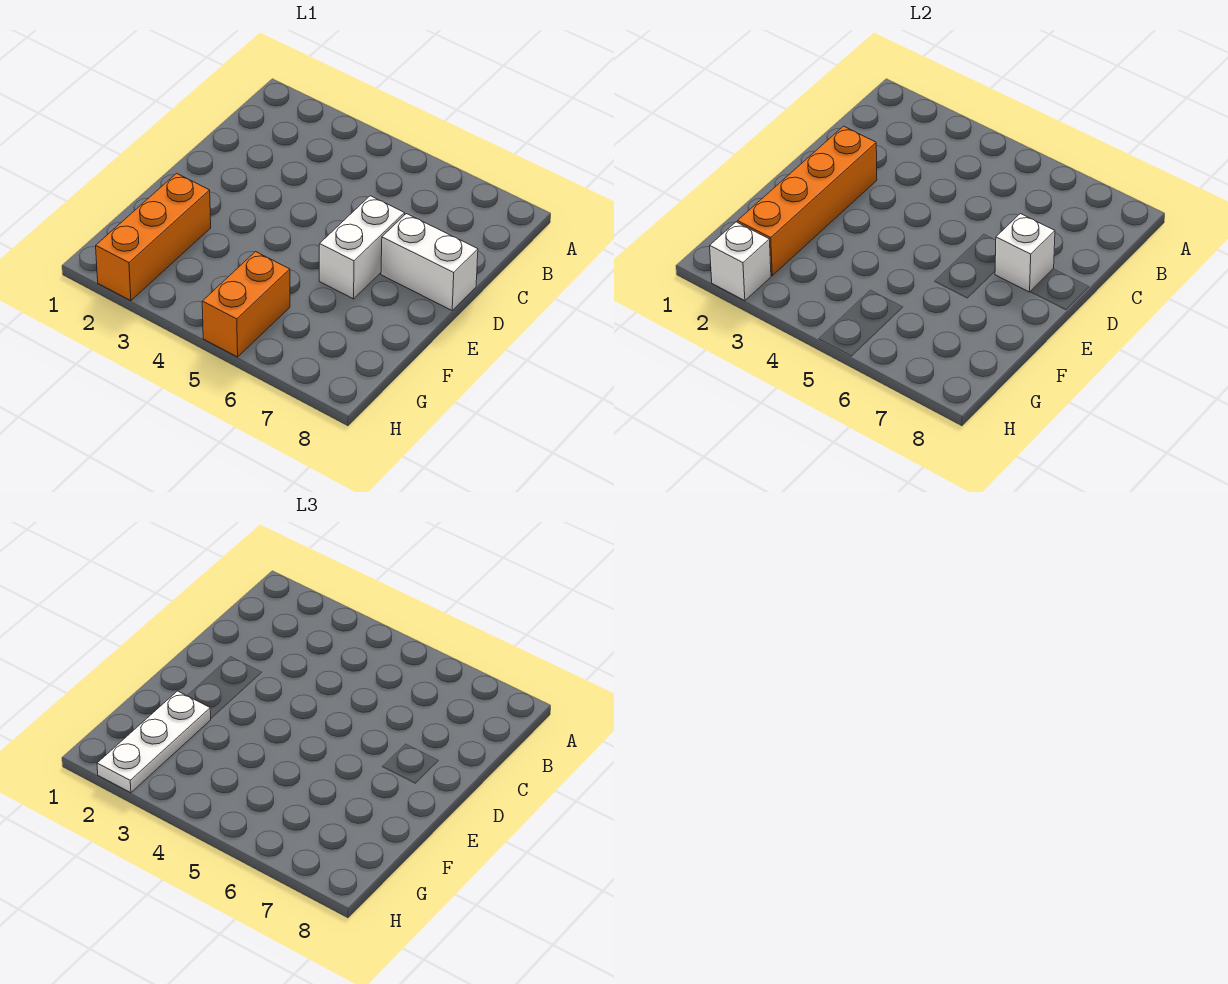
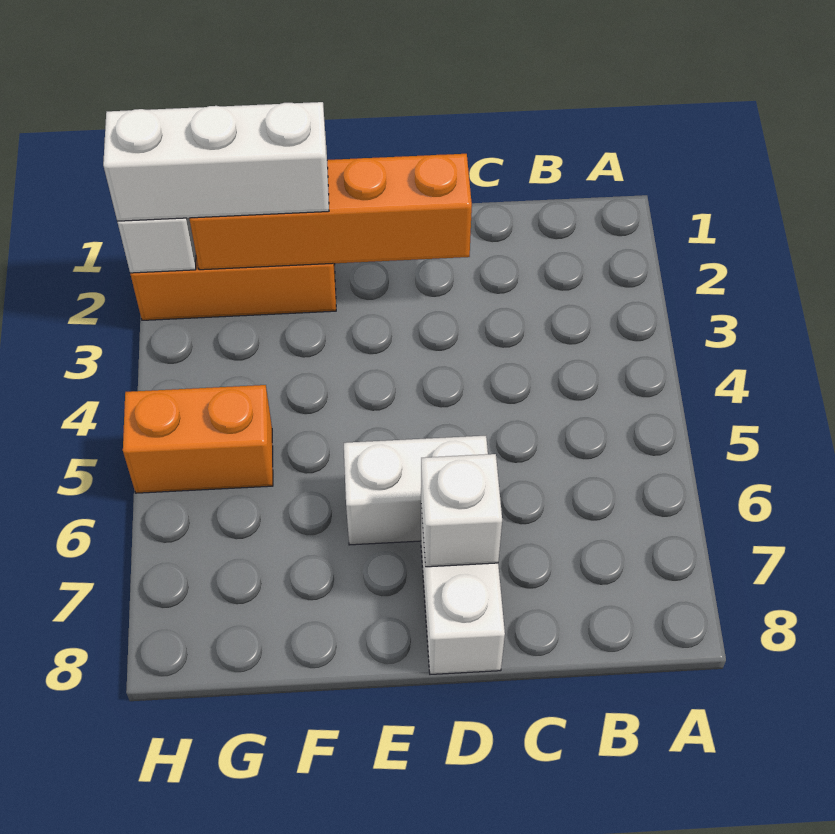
white 1x3 plate [97,691,211,793] -> white 1x3 brick [103,102,329,221]

